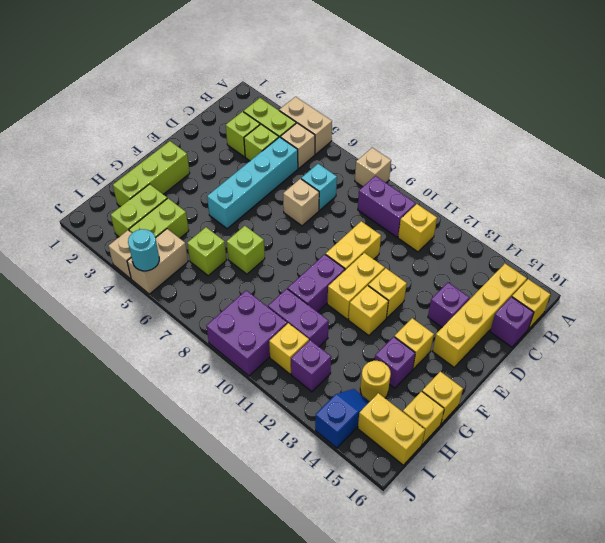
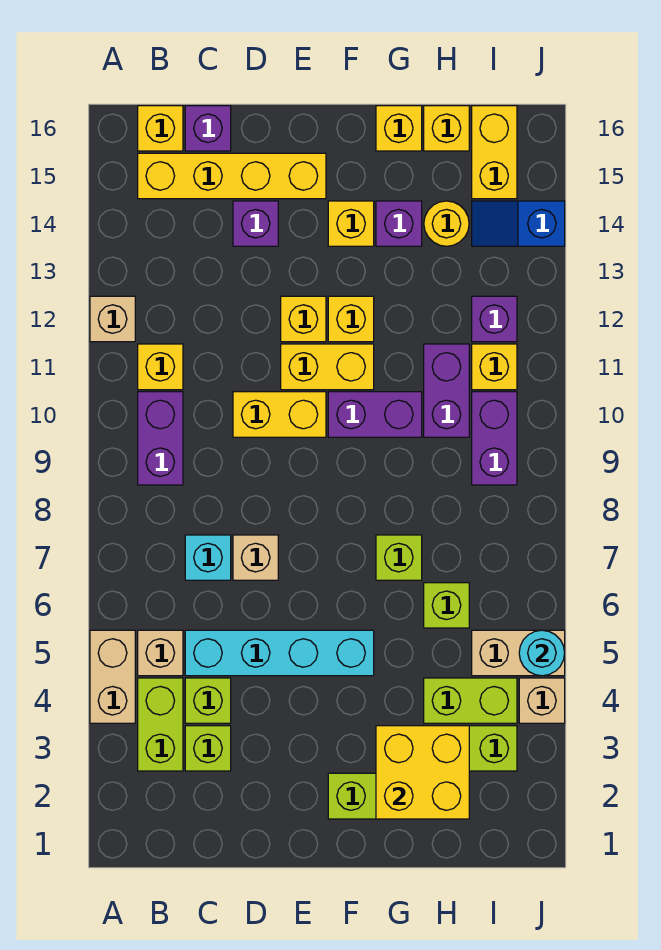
tan 1x1 brick [355,148,391,187] -> tan 1x1 brick moved to [90,296,135,342]
none -> yellow 2x2 brick [376,726,469,819]
purple 2x2 brick [207,290,287,376] -> purple 1x2 brick [472,392,517,485]

